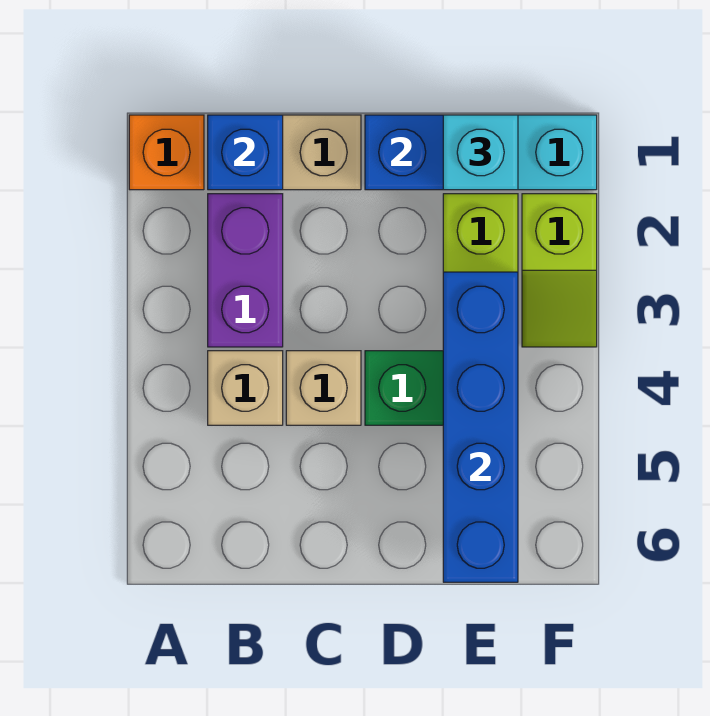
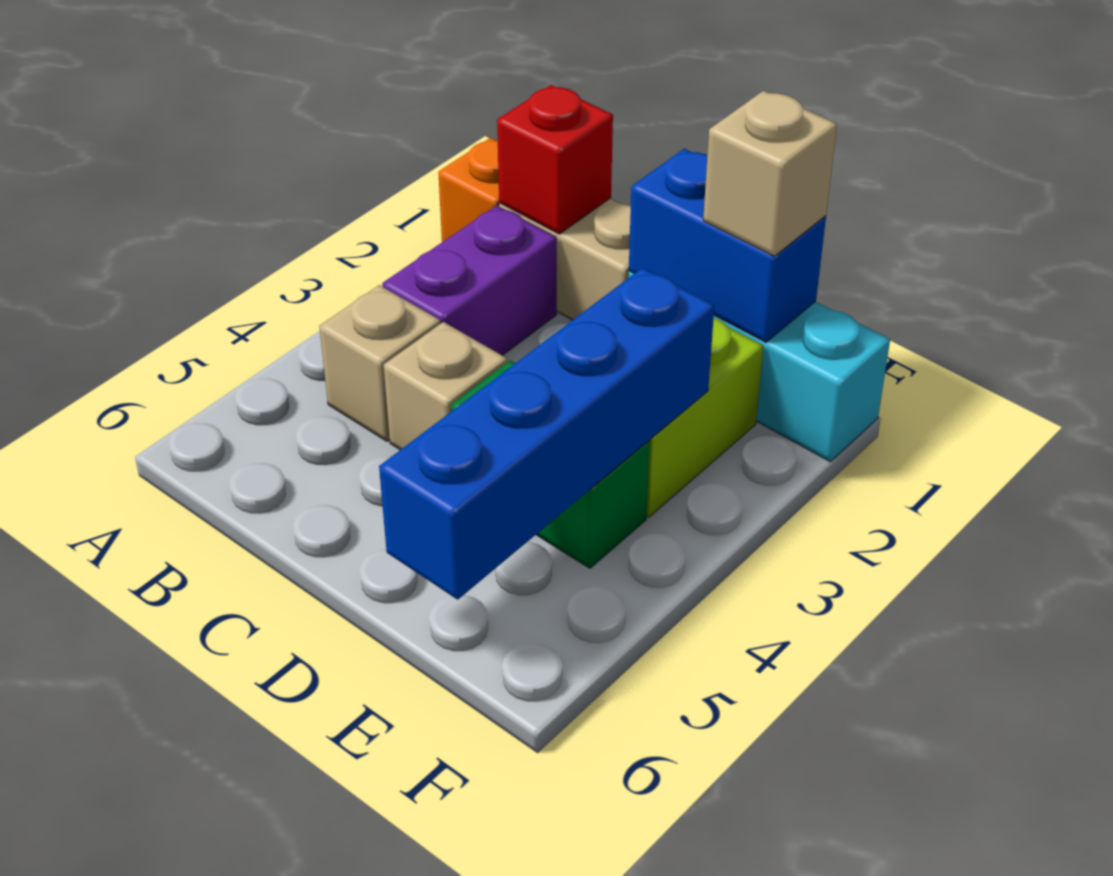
blue 1x1 brick [208,115,283,190] -> red 1x1 brick [497,85,613,234]
cyan 1x1 brick [443,115,518,190] -> tan 1x1 brick [703,91,837,256]
lime 1x2 slope [522,194,597,347] -> none

